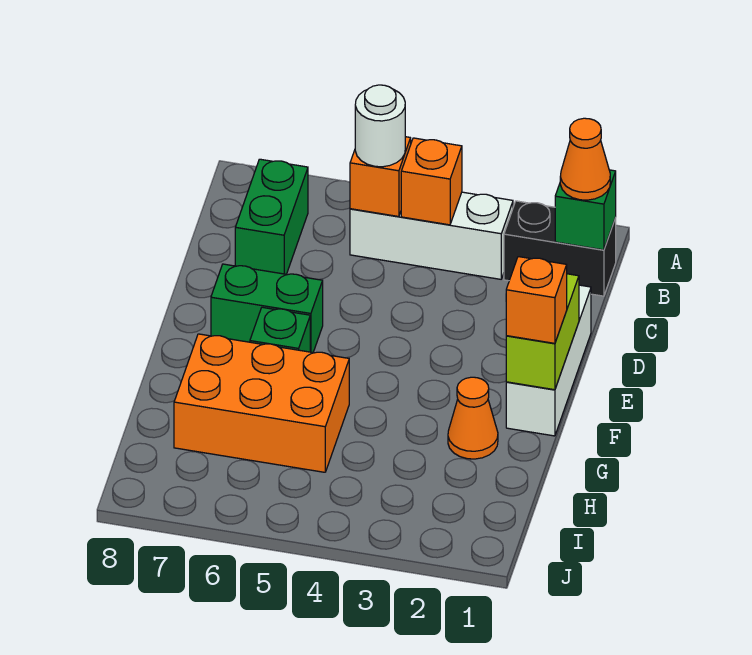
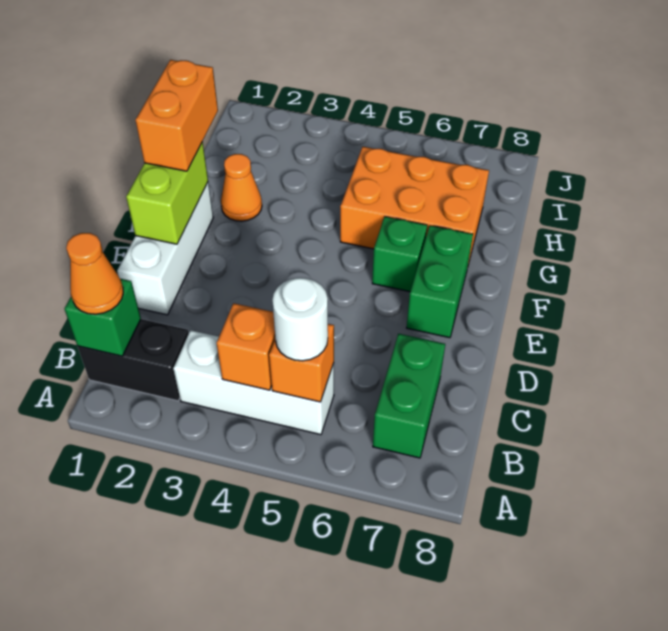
green 1x2 brick [211,264,323,353] -> green 1x2 brick turned to [407,226,473,338]
orange 1x1 brick [506,257,567,343] -> orange 1x2 brick [136,60,218,171]

